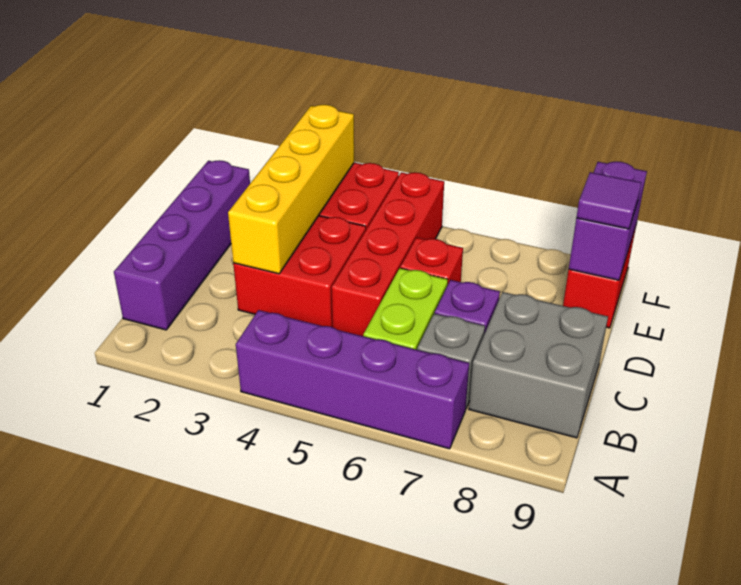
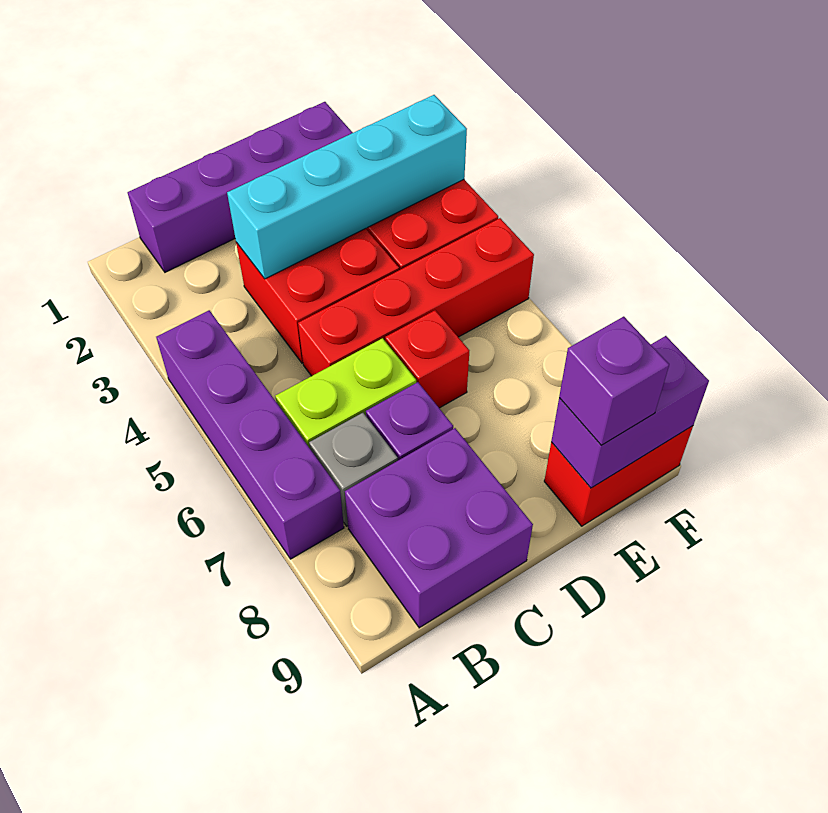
grey 2x2 brick [469,292,608,438] -> purple 2x2 brick [345,428,533,628]
yellow 1x4 brick [228,105,354,274] -> cyan 1x4 brick [227,95,467,279]
purple 1x1 tile [576,172,641,229] -> purple 1x1 brick [559,317,669,445]

